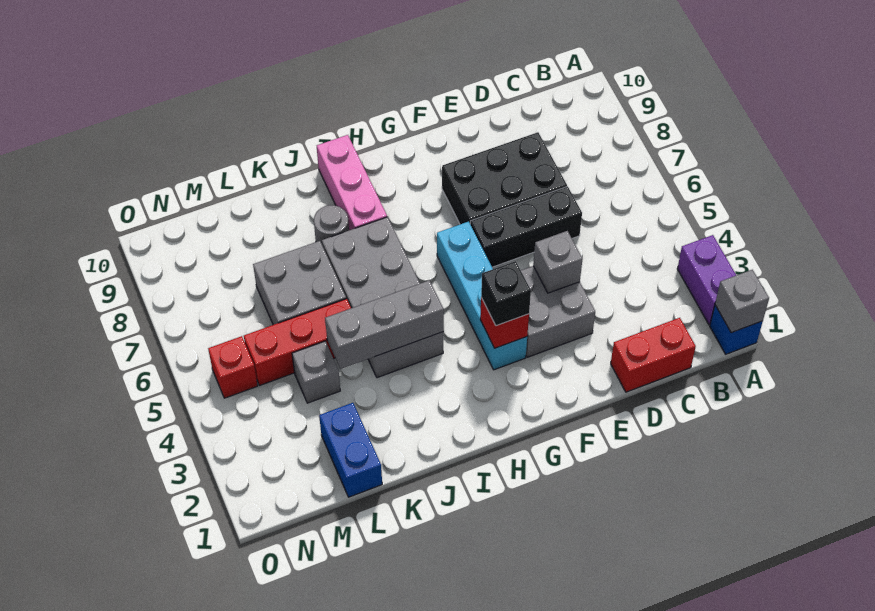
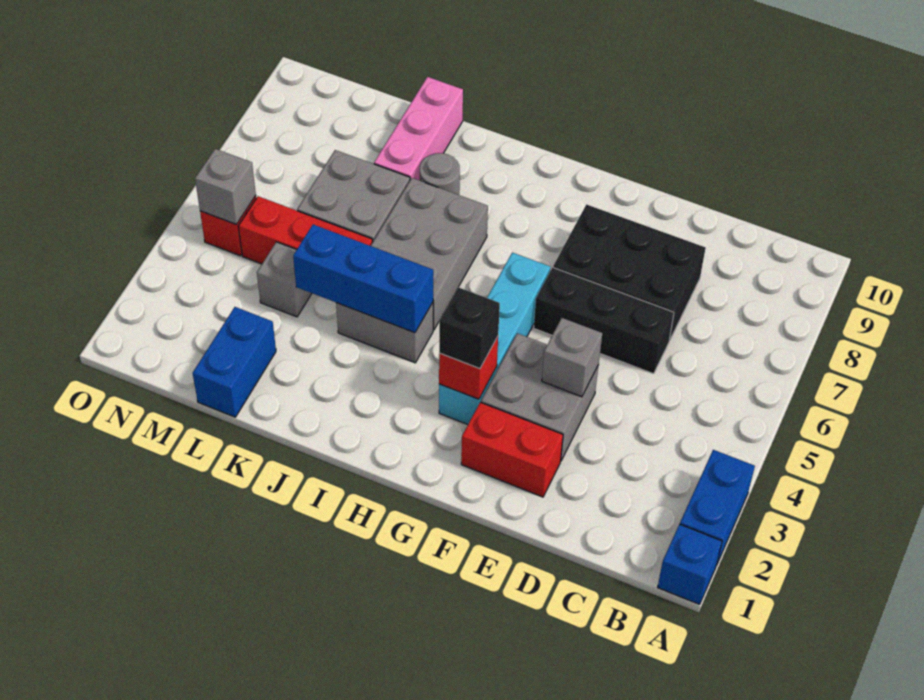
grey 1x1 brick [715,270,769,333] -> grey 1x1 brick moved to [195,149,256,224]
purple 1x2 brick [677,235,736,325] -> blue 1x2 brick [680,450,755,566]
red 1x2 brick [611,318,696,392] -> red 1x2 brick moved to [461,402,563,497]
grey 1x3 brick [325,280,444,369] -> blue 1x3 brick [293,225,433,333]
pink 1x3 brick [317,135,387,230] -> pink 1x3 brick moved to [374,77,463,181]

